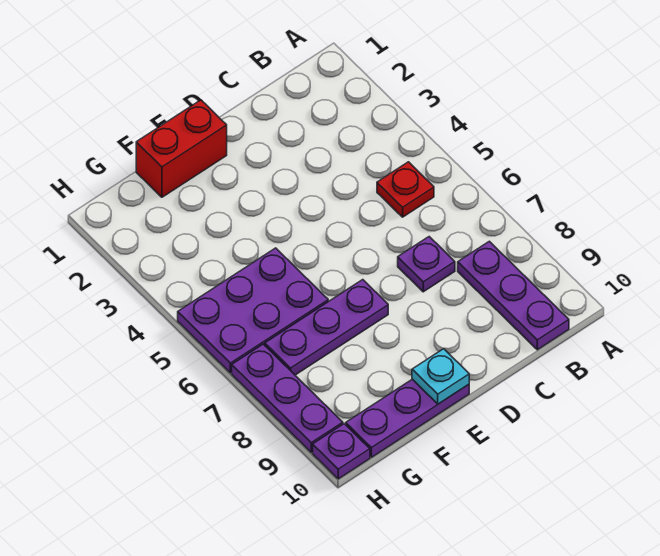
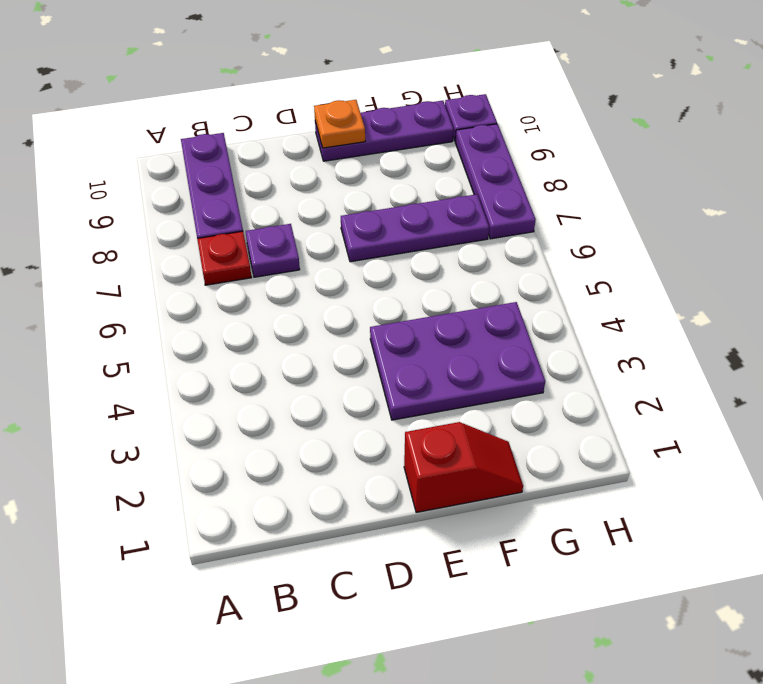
red 1x1 plate [377,162,434,217] -> red 1x1 plate moved to [197,231,252,285]
red 1x2 brick [136,100,227,197] -> red 1x2 slope [404,422,523,513]
cyan 1x1 plate [412,349,469,404] -> orange 1x1 plate [314,100,365,148]
purple 2x3 plate [178,248,328,373] -> purple 2x3 plate moved to [370,302,545,420]

